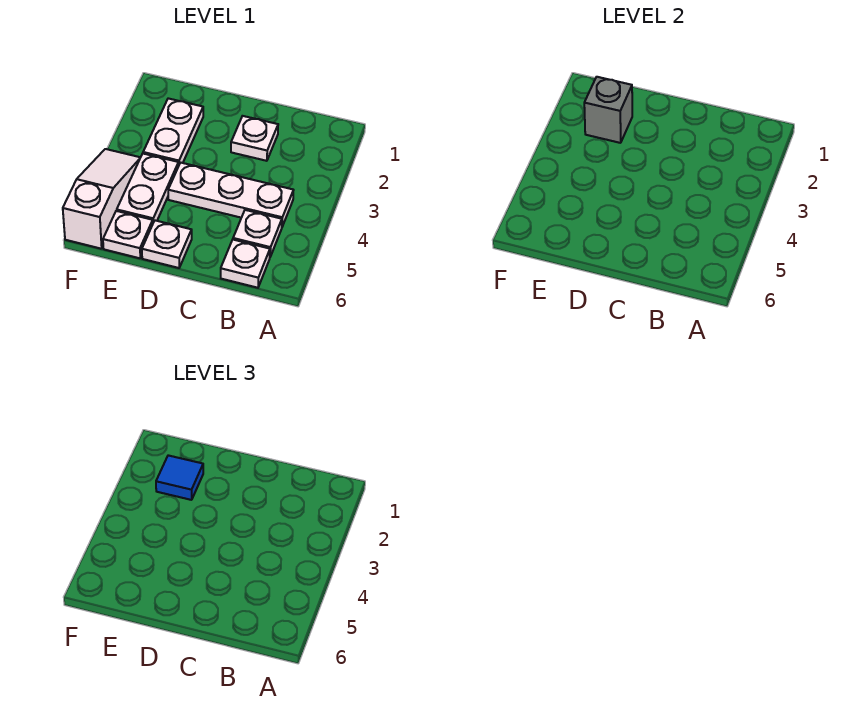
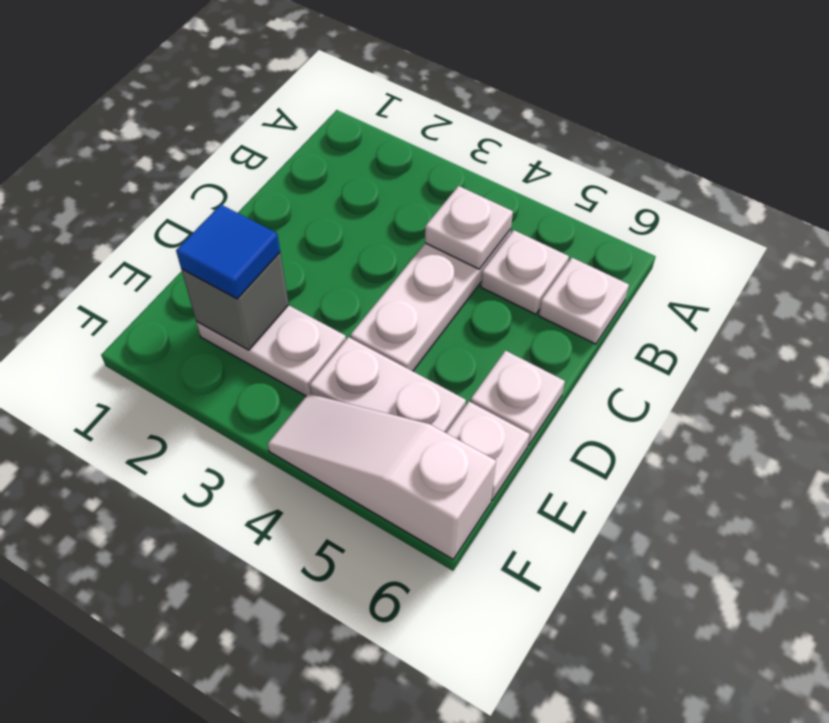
white 1x1 plate [231,116,278,161] -> white 1x1 plate moved to [425,186,513,269]

